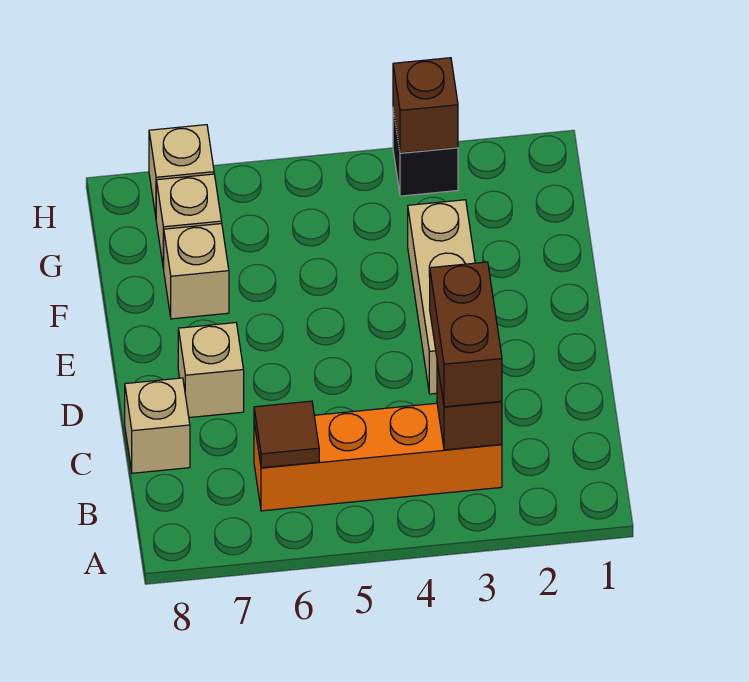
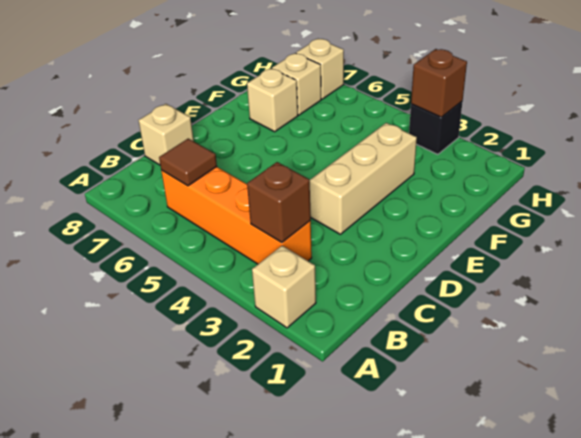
brown 1x2 brick [429,262,502,407] -> none
tan 1x1 brick [178,323,244,418] -> tan 1x1 brick moved to [252,246,316,328]

